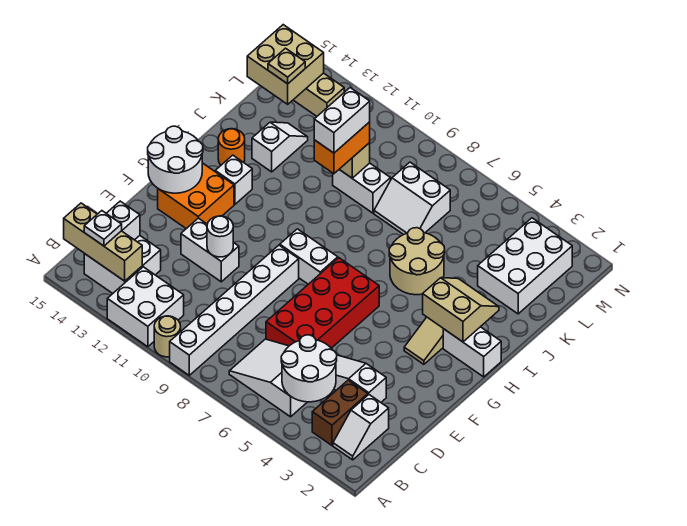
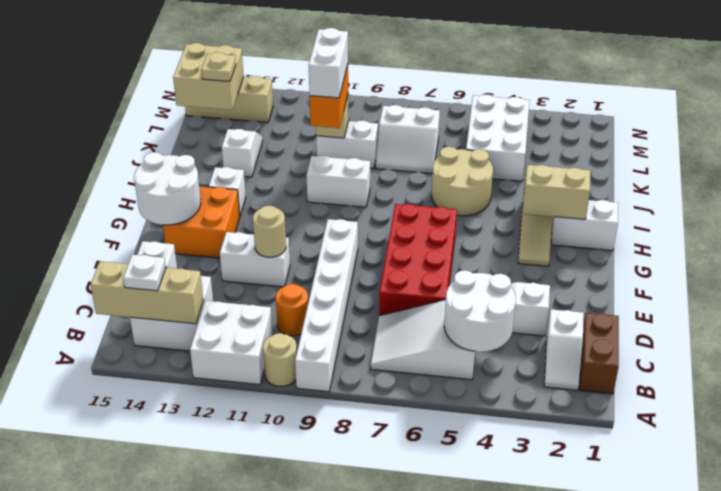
brown 1x2 brick [312,380,368,445] -> brown 1x2 brick moved to [580,313,619,394]
white 1x1 round brick [207,216,233,257] -> tan 1x1 round brick [253,206,286,257]
white 1x2 brick [280,229,338,284] -> white 1x2 brick moved to [306,155,370,207]
orange 1x1 round brick [218,129,245,165] -> orange 1x1 round brick moved to [276,284,308,336]
white 2x3 brick [478,218,572,314] -> white 2x3 brick moved to [466,95,529,181]

